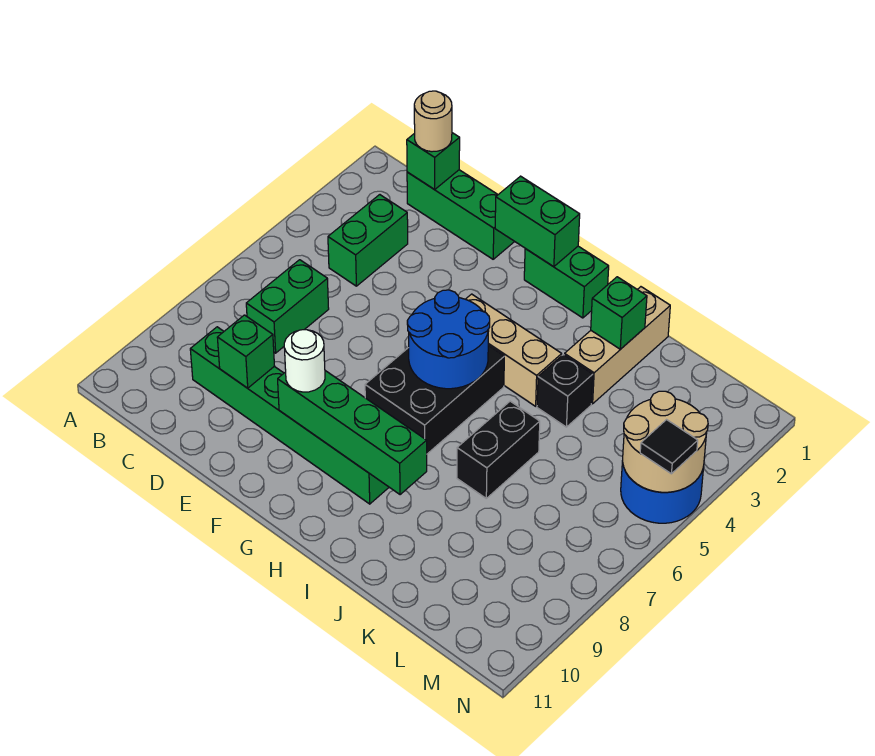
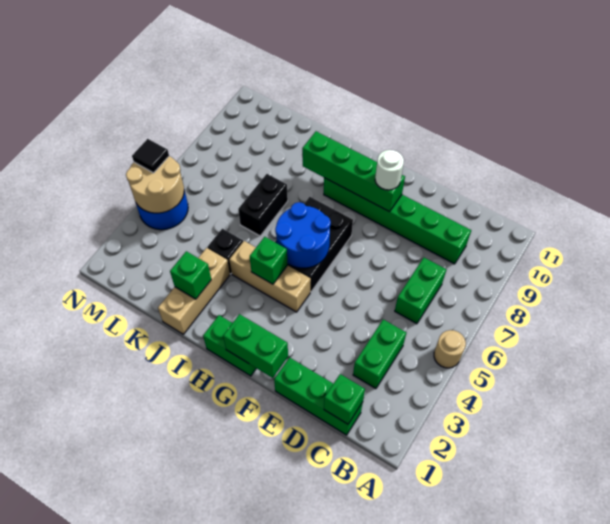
tan 1x1 round brick [414,91,452,152] -> tan 1x1 round brick moved to [434,330,466,368]
green 1x1 brick [217,315,274,388] -> green 1x1 brick moved to [250,237,288,284]

